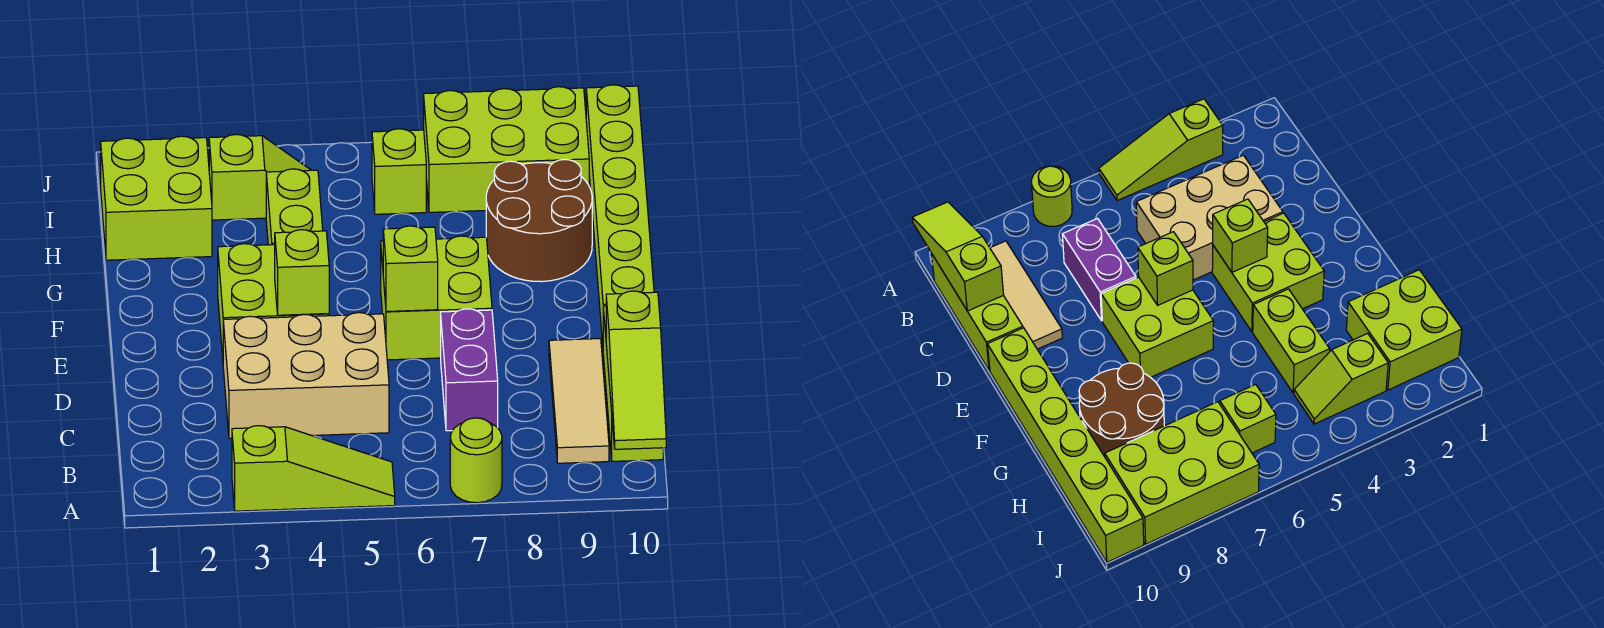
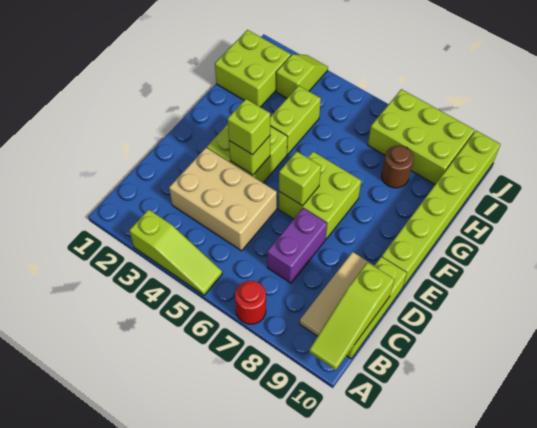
lime 1x1 round brick [450,418,502,503] -> red 1x1 round brick [235,281,266,324]
brown 2x2 round brick [486,159,592,282] -> brown 1x1 round brick [381,145,414,188]
lime 1x2 slope [209,134,310,220] -> lime 1x2 slope turned to [276,54,328,98]
lime 1x1 brick [372,129,426,214] -> lime 1x1 brick moved to [228,99,270,155]

